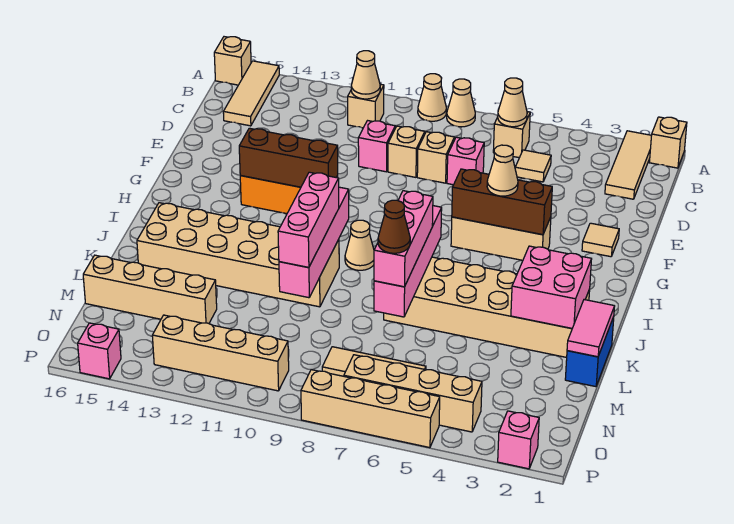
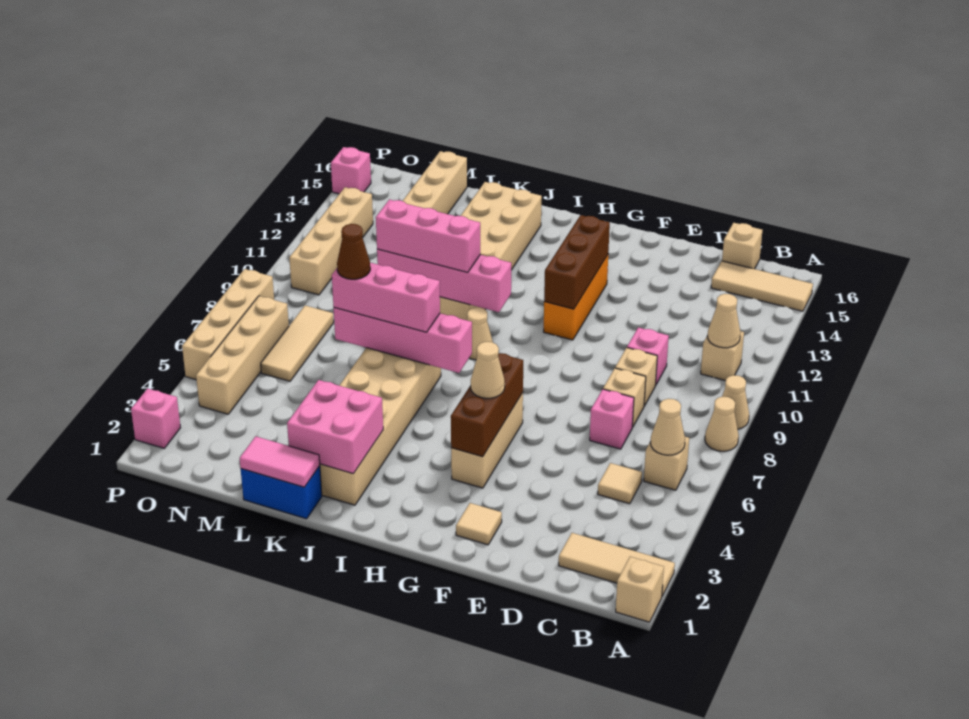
tan 1x1 brick [214,37,251,85] -> tan 1x1 brick moved to [722,223,762,269]

